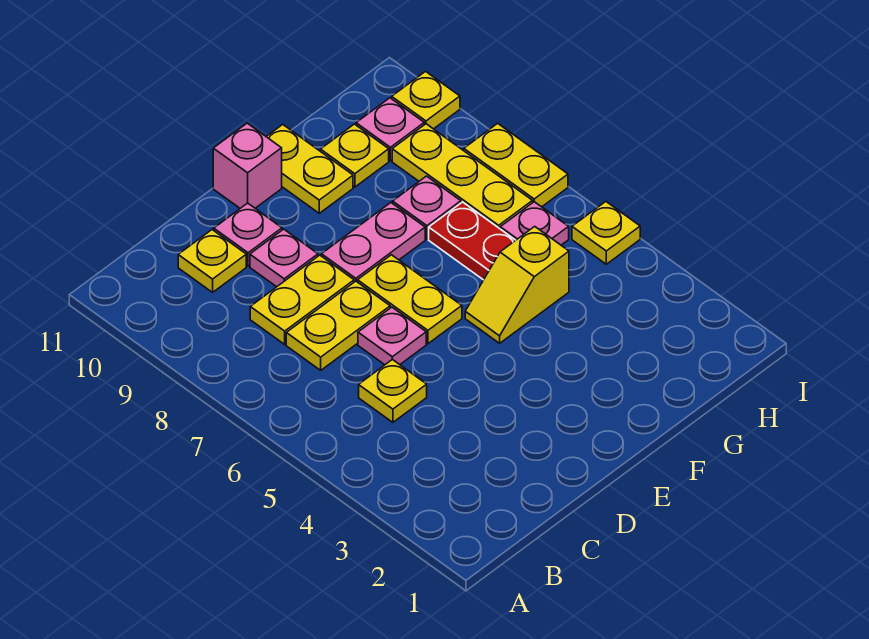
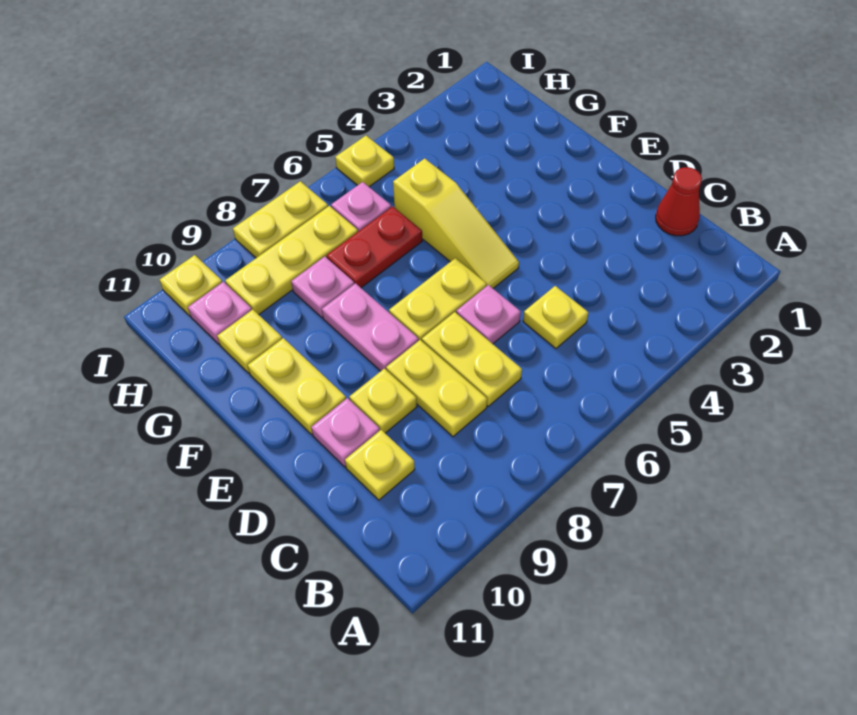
none -> red 1x1 cone [656,167,702,236]
pink 1x1 plate [250,229,318,287] -> yellow 1x1 plate [349,369,417,433]
pink 1x1 brick [213,123,282,208] -> none
yellow 1x2 slope [465,226,569,343] -> yellow 1x3 slope [393,158,519,288]
yellow 1x2 plate [266,125,353,213] -> yellow 1x2 plate turned to [248,338,346,435]

